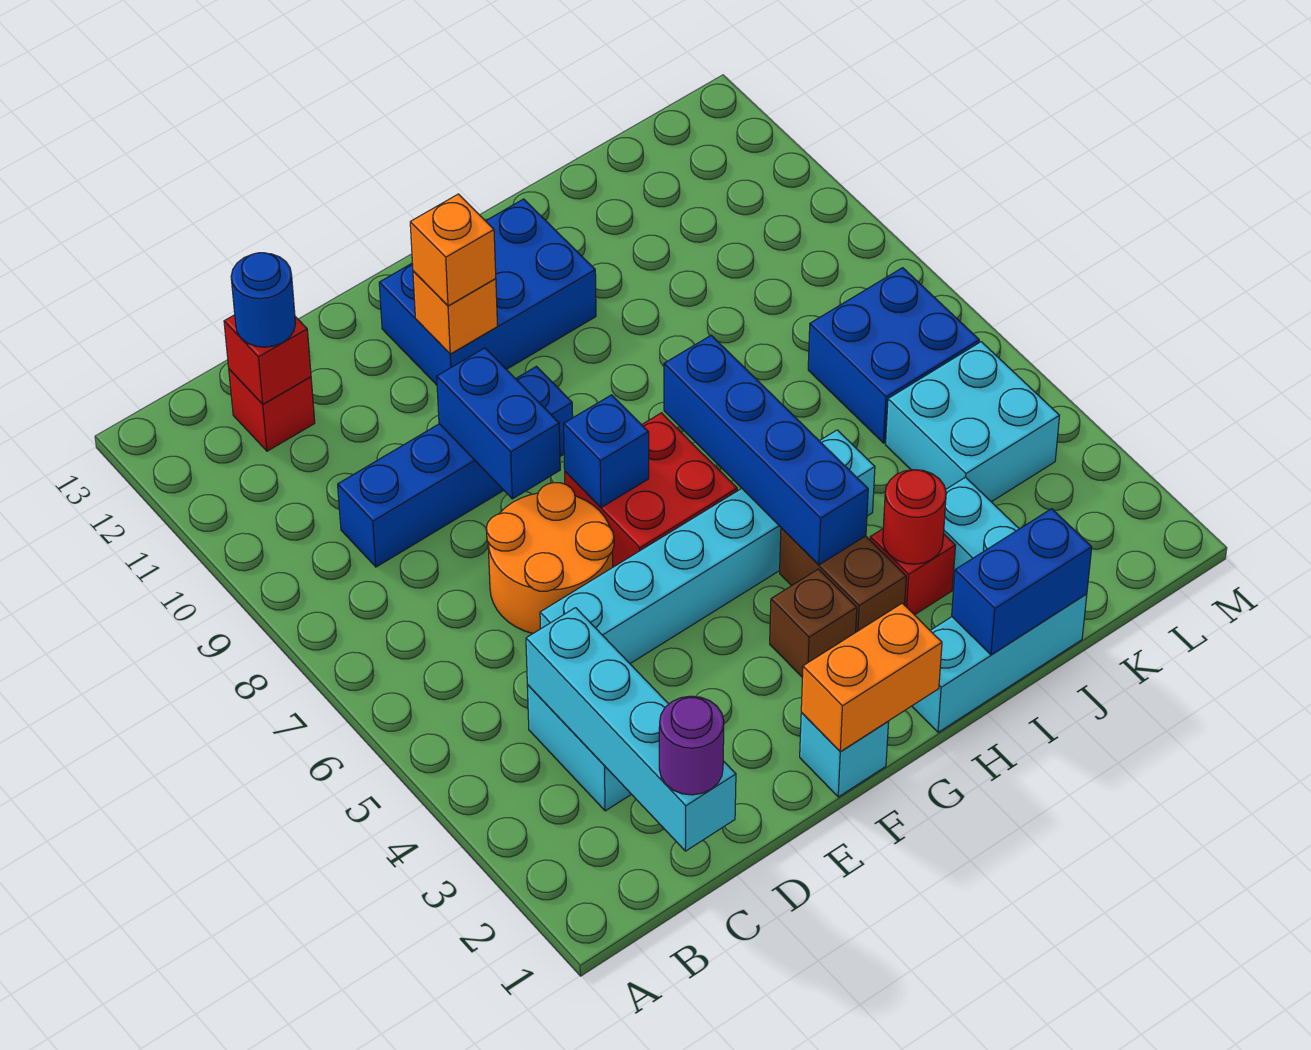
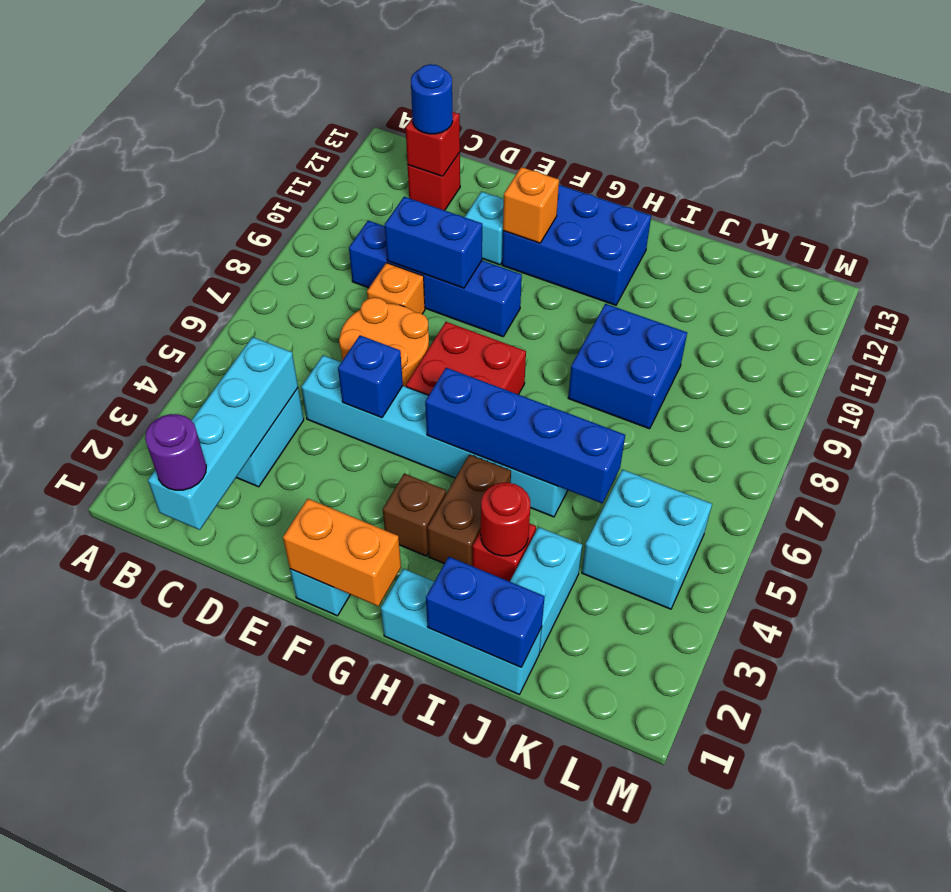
blue 1x2 brick [437,348,560,499] -> blue 1x2 brick turned to [385,197,482,288]
none -> cyan 1x1 brick [465,192,504,265]
blue 1x1 brick [564,395,649,508] -> blue 1x1 brick moved to [338,335,403,418]
orange 1x1 brick [410,194,496,306] -> orange 1x1 brick moved to [367,263,425,314]
blue 1x4 brick [664,335,868,565] -> blue 1x4 brick turned to [425,368,625,503]
blue 2x2 brick [808,268,979,443] -> blue 2x2 brick moved to [568,304,687,429]

